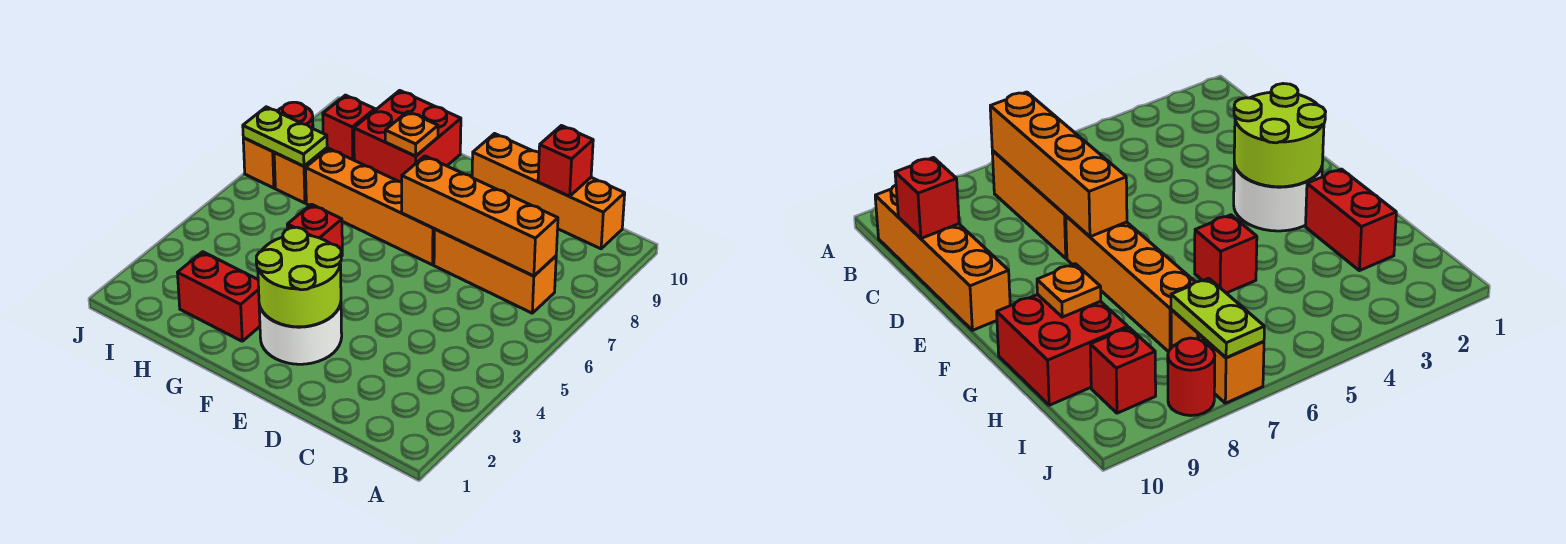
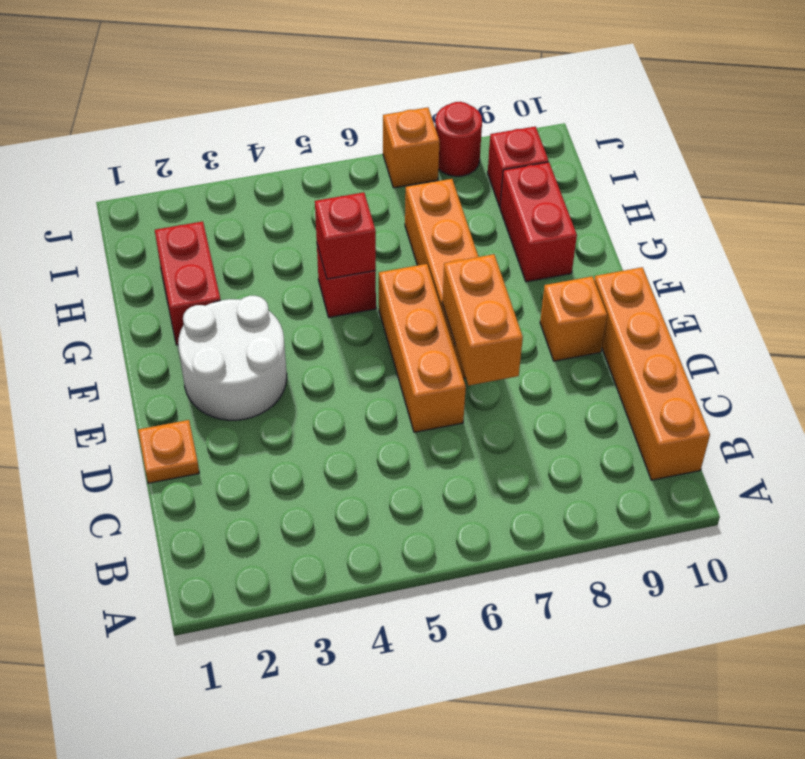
orange 1x3 brick [434,229,556,313] -> orange 1x3 brick moved to [379,264,466,432]
orange 1x4 brick [402,156,558,276] -> orange 1x2 brick [442,254,523,386]
red 1x1 brick [538,126,593,196] -> red 1x1 brick moved to [315,192,376,279]
lime 2x2 round brick [256,227,341,327] -> none
red 2x2 brick [354,90,461,182] -> red 1x2 brick [500,162,577,282]
orange 1x1 plate [385,112,438,156] -> orange 1x1 plate moved to [138,420,199,483]
orange 1x1 brick [274,148,327,203] -> orange 1x1 brick moved to [540,276,607,361]
lime 1x2 plate [243,107,327,166] -> none

